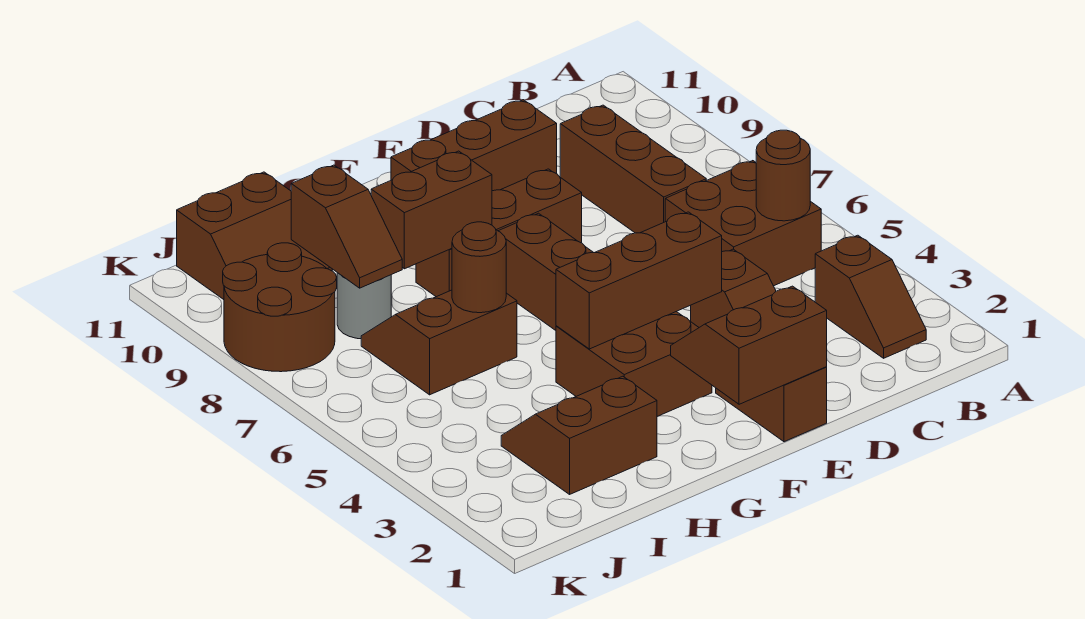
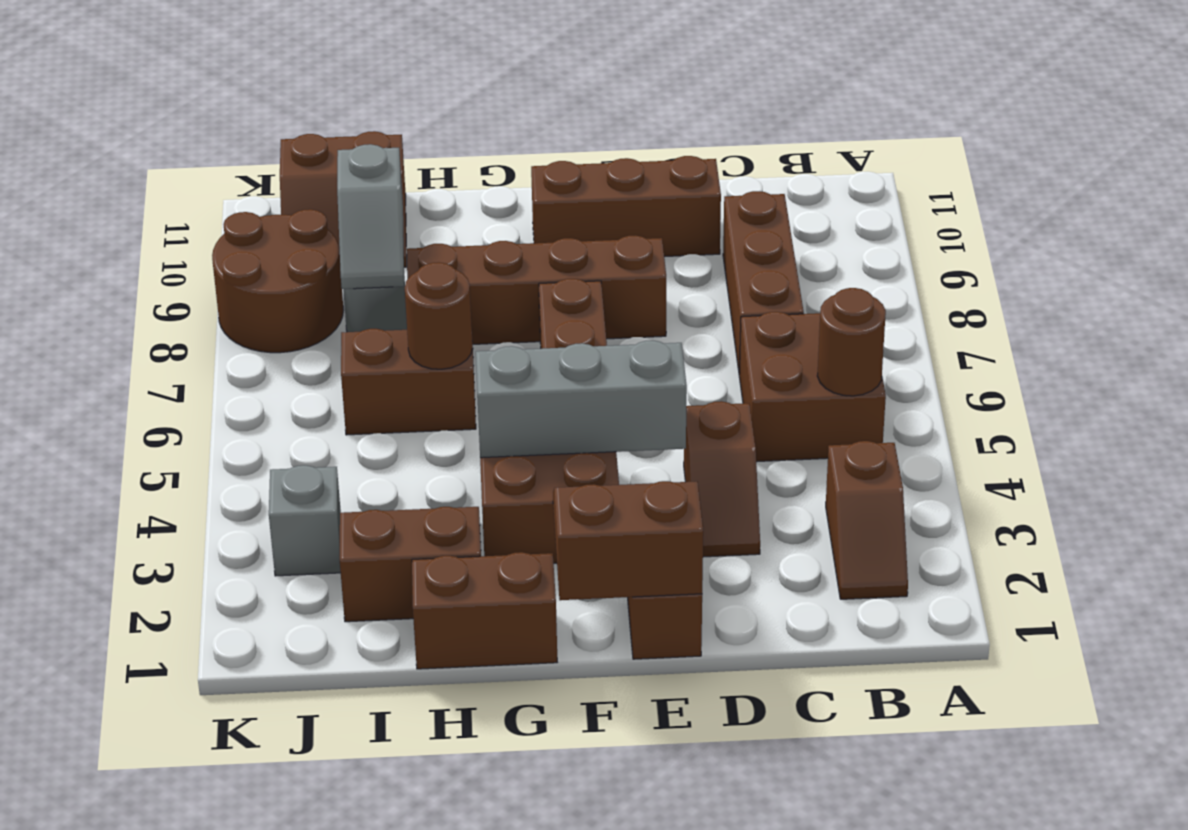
brown 1x3 brick [556,212,722,349] -> grey 1x3 brick [476,340,687,458]
brown 1x3 brick [416,169,582,297] -> brown 1x4 brick [407,235,666,344]
brown 1x2 brick [371,151,492,269] -> brown 1x2 brick moved to [412,552,557,669]
brown 1x2 slope [291,165,402,288] -> grey 1x2 slope [337,144,404,289]
none -> grey 1x1 brick [269,465,341,576]

